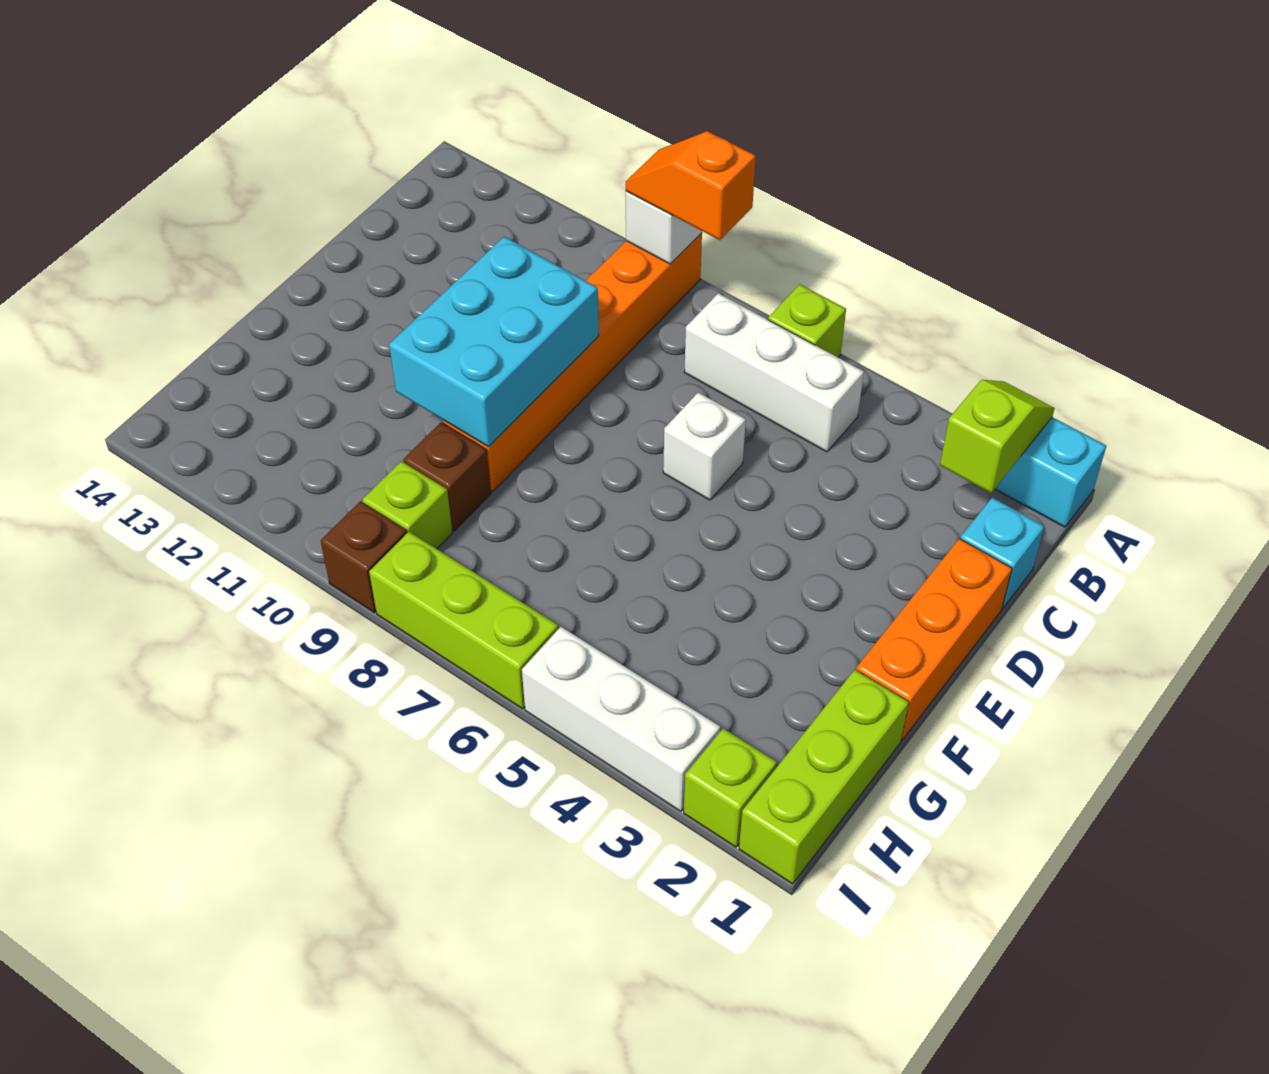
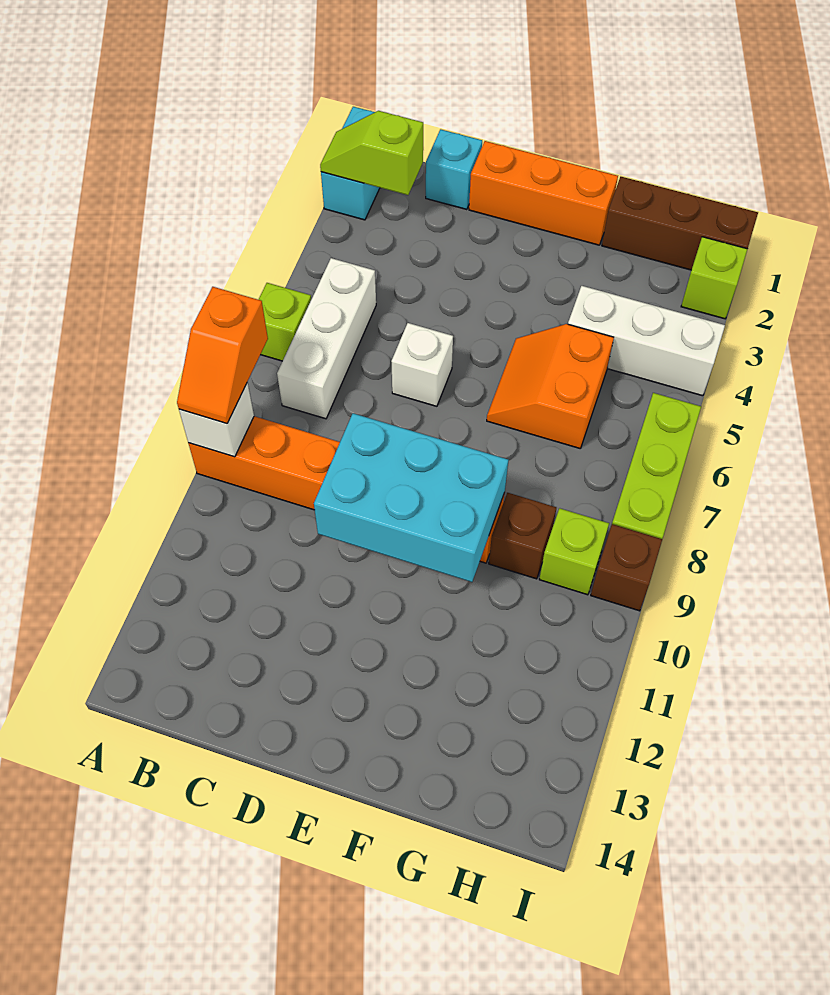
none -> orange 2x2 slope [487,324,614,448]
lime 1x3 brick [739,670,909,884] -> brown 1x3 brick [602,177,758,270]
white 1x3 brick [522,627,720,811] -> white 1x3 brick turned to [568,286,725,396]

